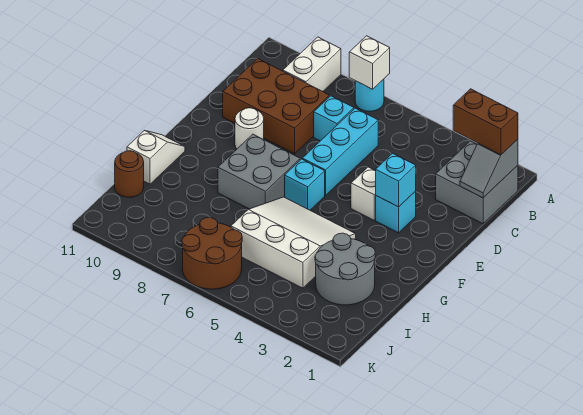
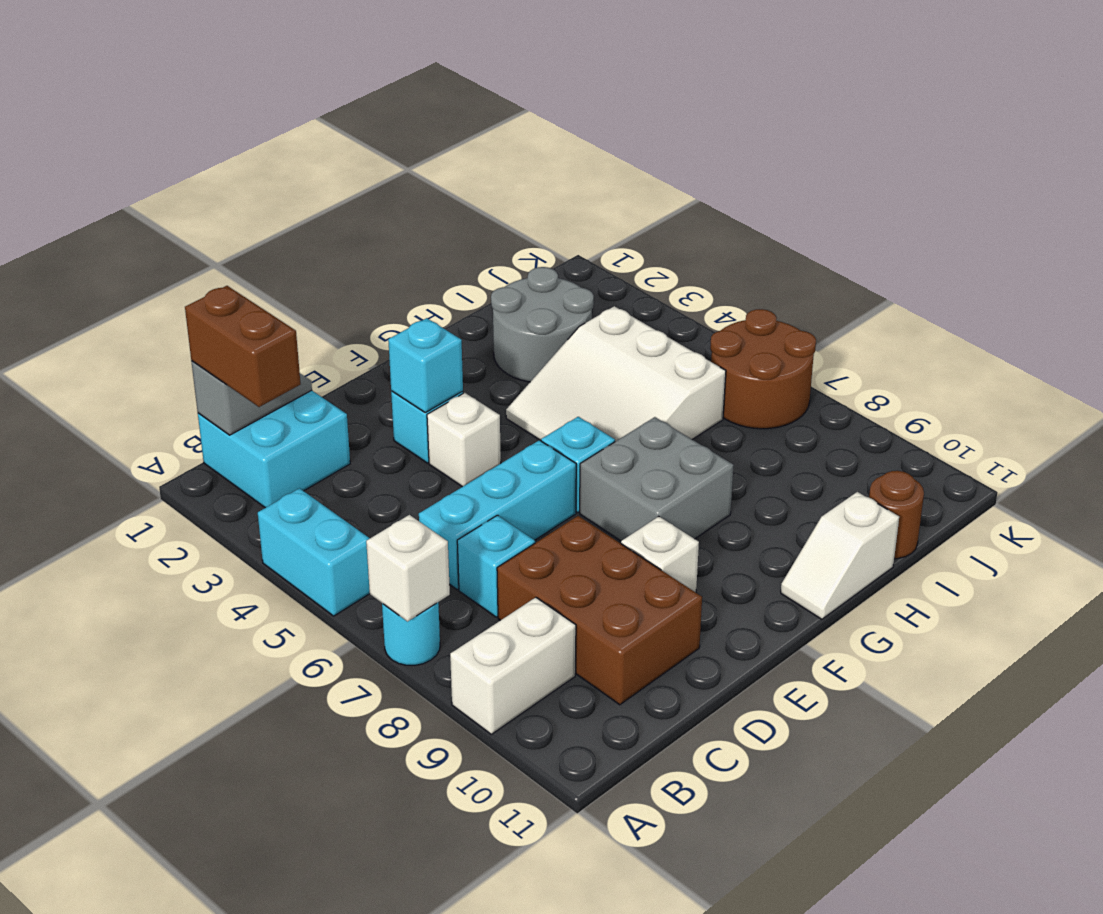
none -> cyan 1x2 brick [258,488,370,616]
grey 2x2 brick [436,141,518,224] -> cyan 2x2 brick [198,390,350,508]
white 1x1 round brick [235,108,264,149] -> white 1x1 brick [621,516,699,592]

